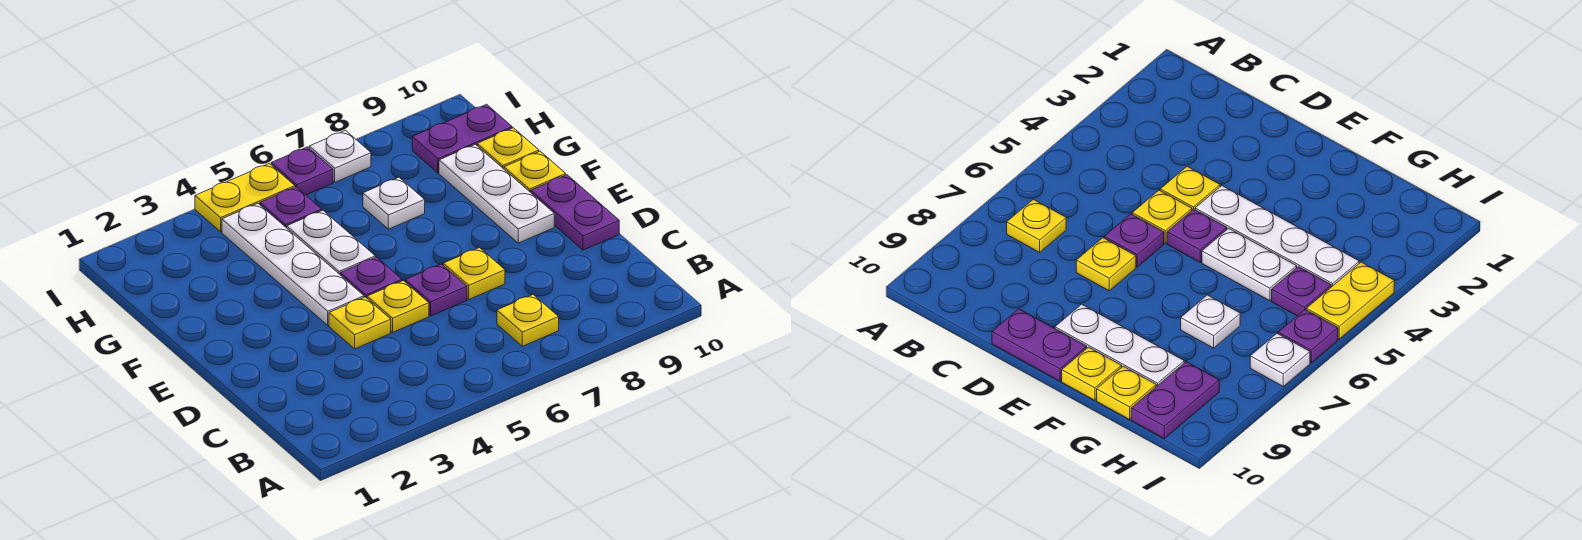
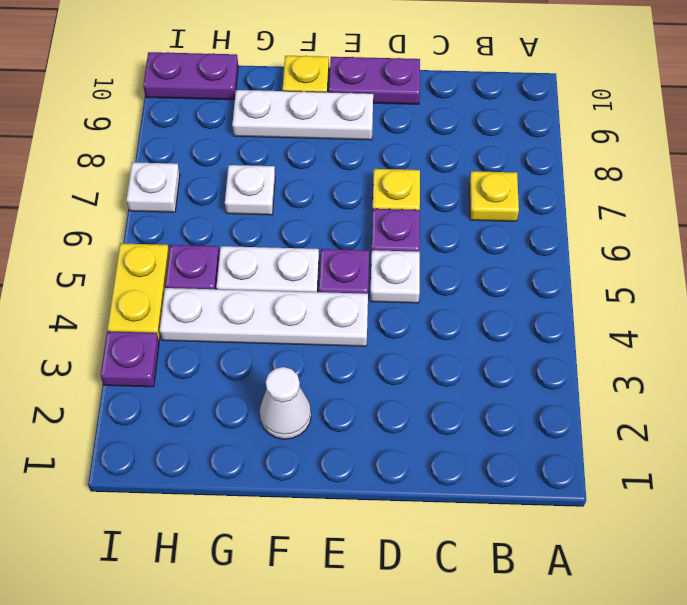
yellow 1x1 plate [329,297,391,349] -> none
yellow 1x1 plate [367,281,429,332] -> white 1x1 plate [370,250,420,303]
none -> white 1x1 cone [260,367,311,439]
yellow 1x1 plate [477,128,539,169] -> none
purple 1x2 plate [412,104,512,173] -> purple 1x2 plate turned to [143,52,238,100]
purple 1x1 plate [271,147,333,195] -> purple 1x1 plate moved to [100,331,159,387]

